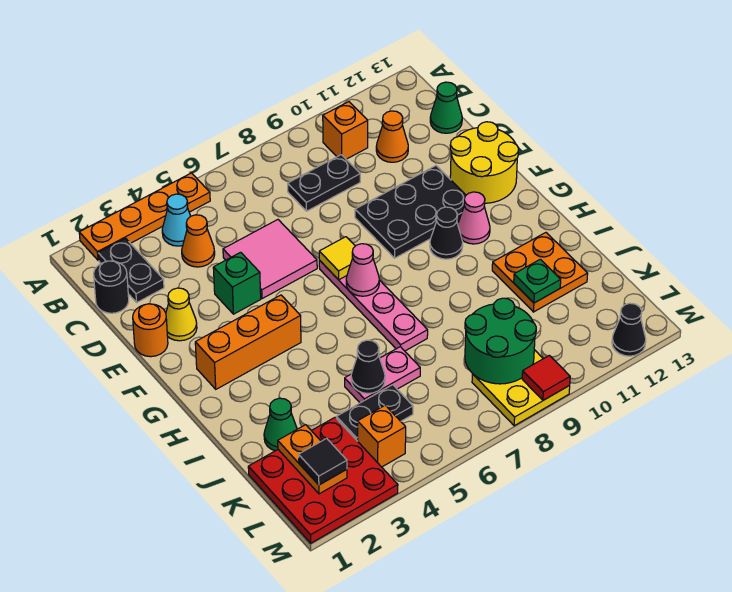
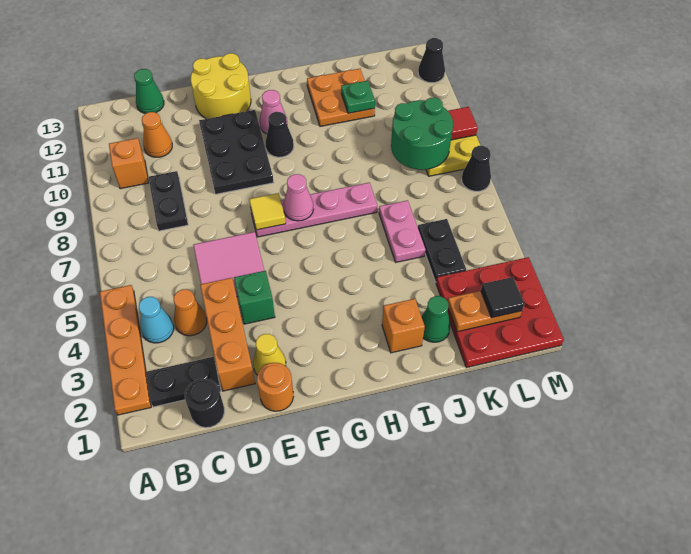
orange 1x3 brick [195,295,301,389] -> orange 1x3 brick moved to [200,278,255,391]
black 1x1 cone [351,340,385,393] -> black 1x1 cone moved to [462,146,491,191]
orange 1x1 brick [357,405,406,467] -> orange 1x1 brick moved to [382,299,425,353]

